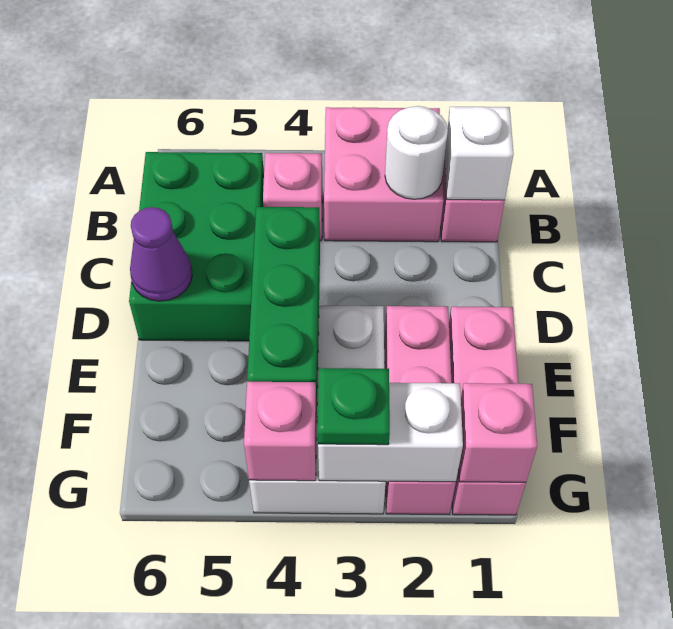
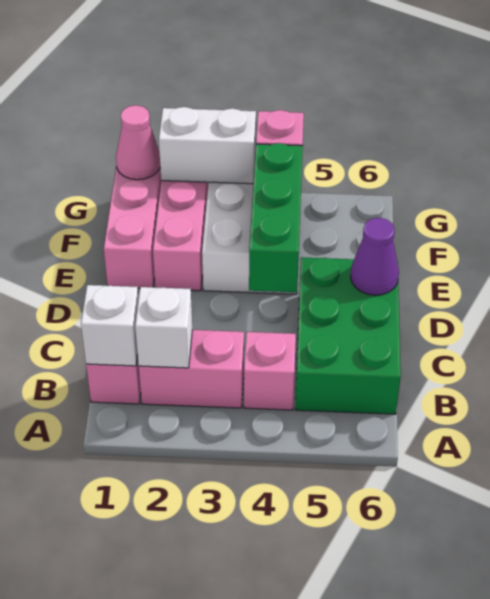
pink 2x2 brick [324,107,444,242] -> pink 1x2 brick [139,330,244,408]
white 1x1 round brick [385,106,448,199] -> white 1x1 brick [135,287,192,368]
pink 1x1 brick [459,383,537,482] -> pink 1x1 cone [116,105,160,180]
green 1x1 plate [318,368,390,445] -> none

